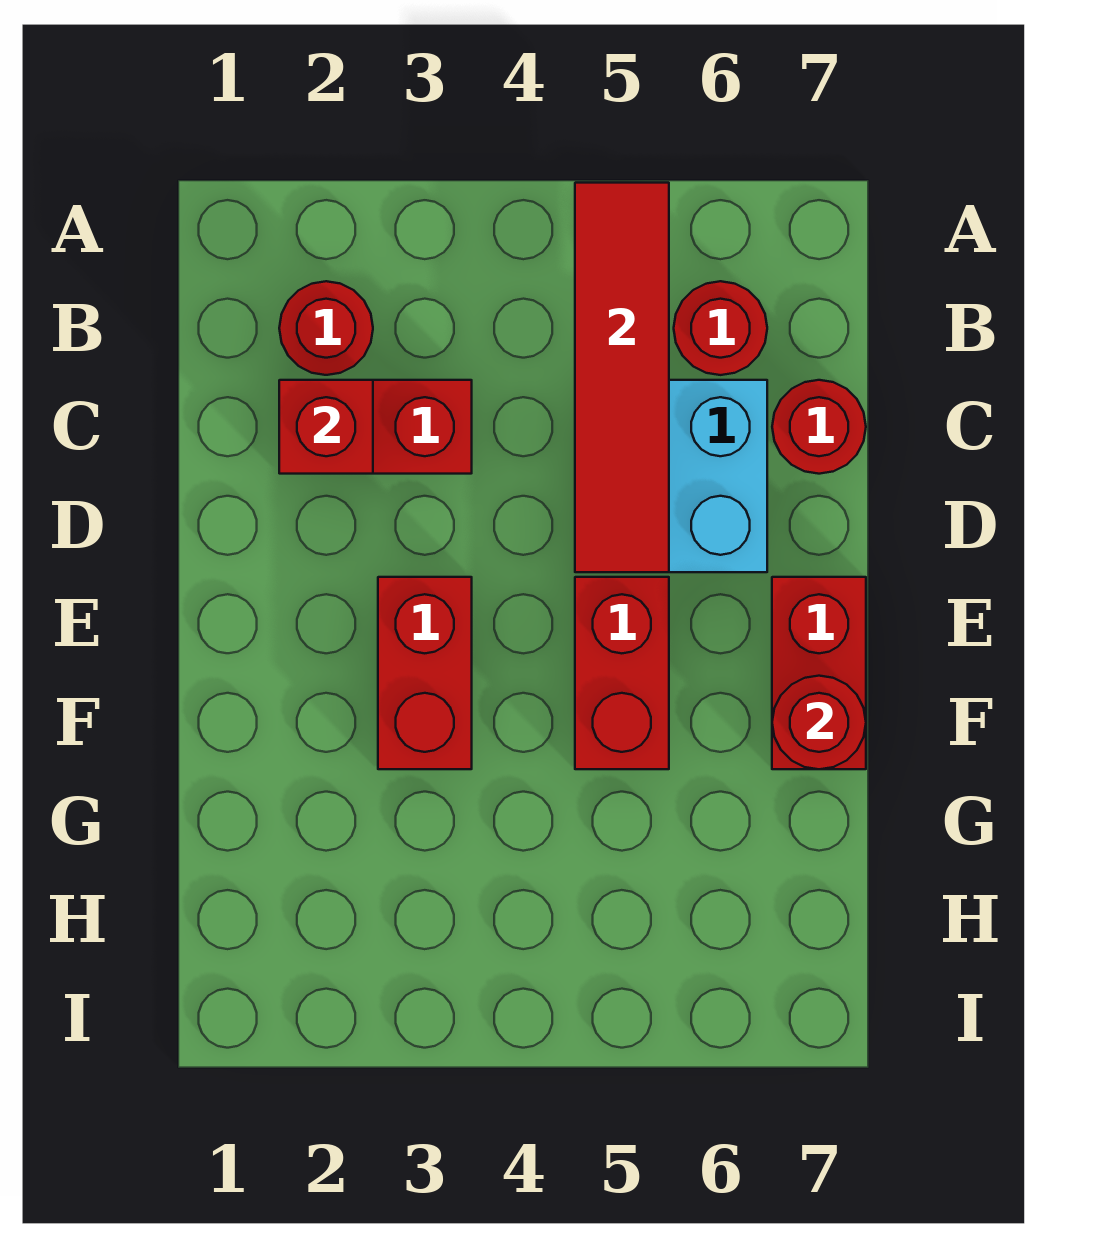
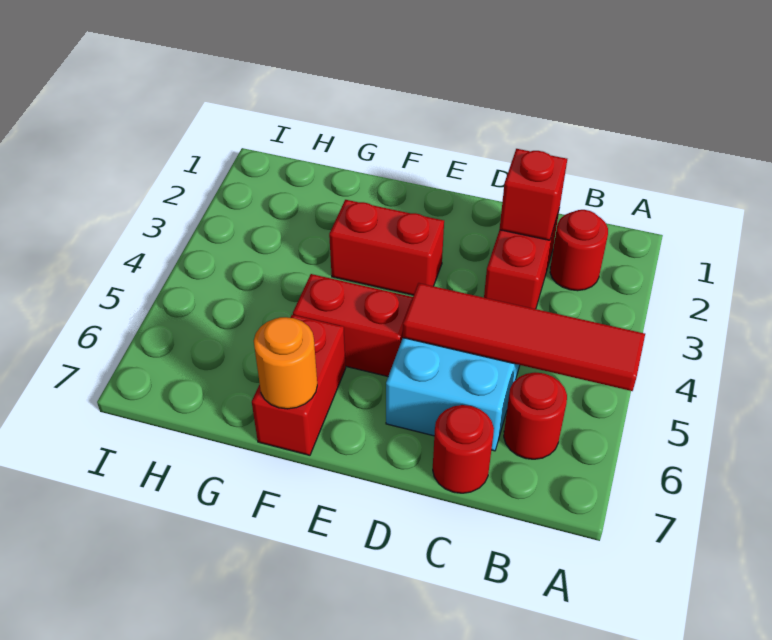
red 1x2 brick [772,577,866,769] -> red 1x2 brick turned to [252,315,346,455]
red 1x1 round brick [772,676,866,769] -> orange 1x1 round brick [254,317,317,409]

